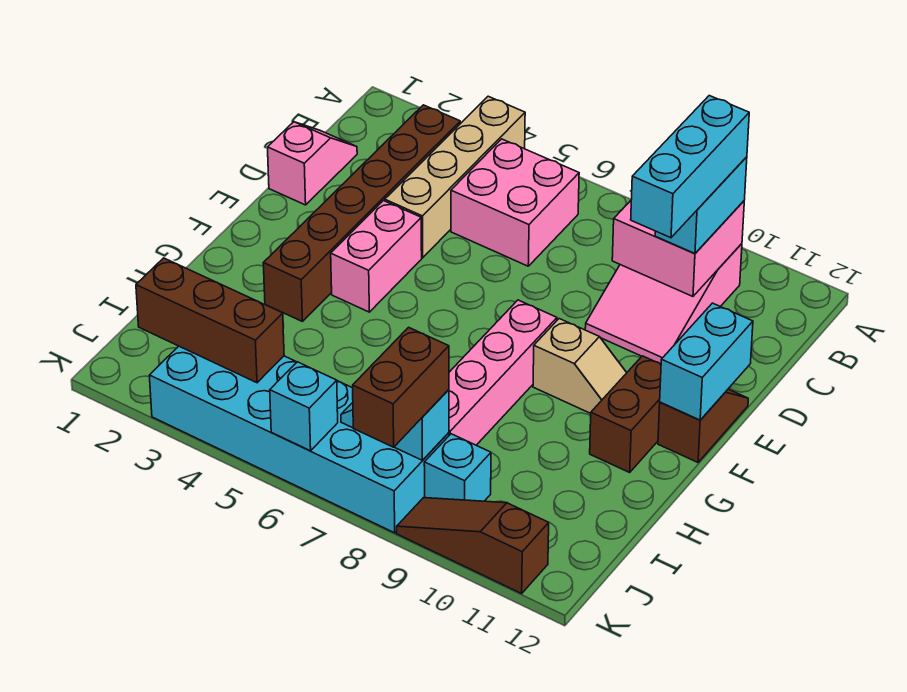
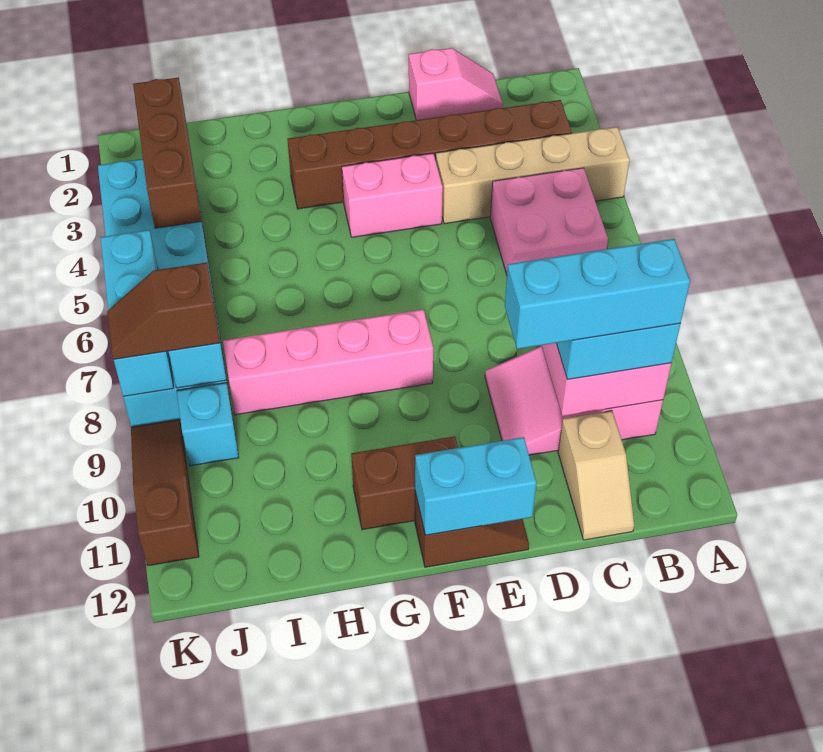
tan 1x2 slope [533,319,627,413] -> tan 1x2 slope moved to [558,411,634,540]
brown 1x2 brick [353,327,449,447] -> brown 1x2 slope [107,263,220,359]
cyan 1x1 brick [270,362,338,451] -> cyan 1x3 brick [100,230,173,397]

